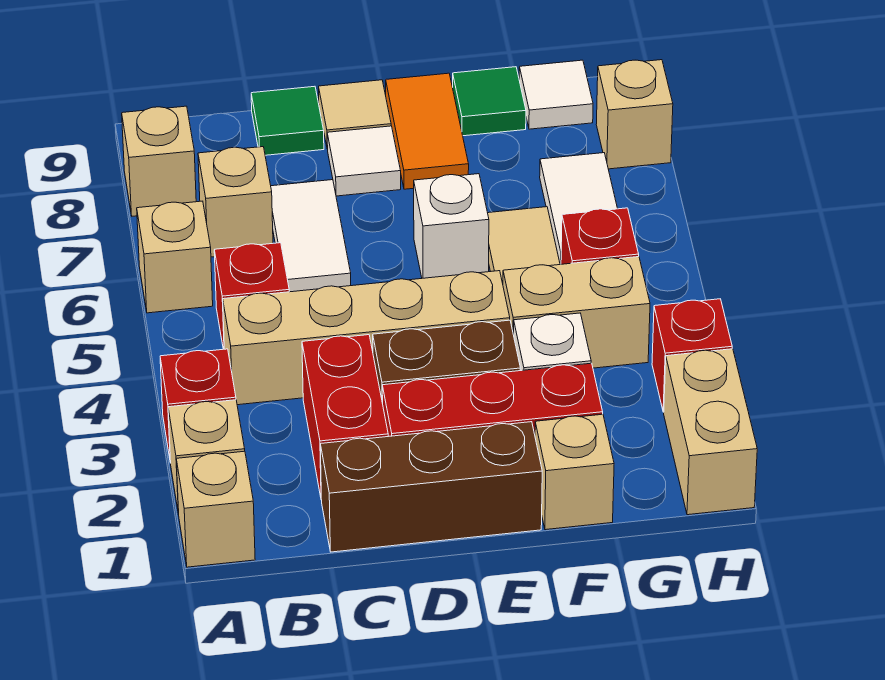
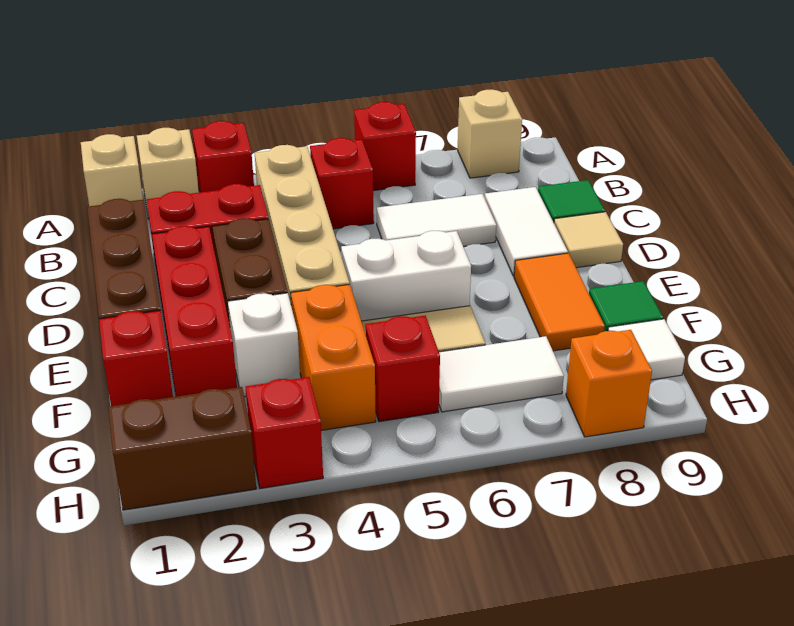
tan 1x1 brick [137,201,213,313] -> red 1x1 brick [354,102,416,191]
tan 1x1 brick [198,147,273,257] -> none
white 1x1 tile [327,126,401,196] -> white 1x2 tile [485,187,568,276]
white 1x1 brick [414,174,489,278] -> white 1x2 brick [341,231,471,321]
orange 1x2 tile [386,73,469,189] -> orange 1x2 tile turned to [514,253,605,351]
tan 1x1 brick [535,414,614,530] -> red 1x1 brick [99,310,173,406]
tan 1x2 brick [503,257,650,368] -> orange 1x2 brick [291,284,376,430]
tan 1x2 brick [664,349,757,515] -> brown 1x2 brick [108,387,256,510]
tan 1x1 brick [596,60,673,169] -> orange 1x1 brick [566,330,652,437]

